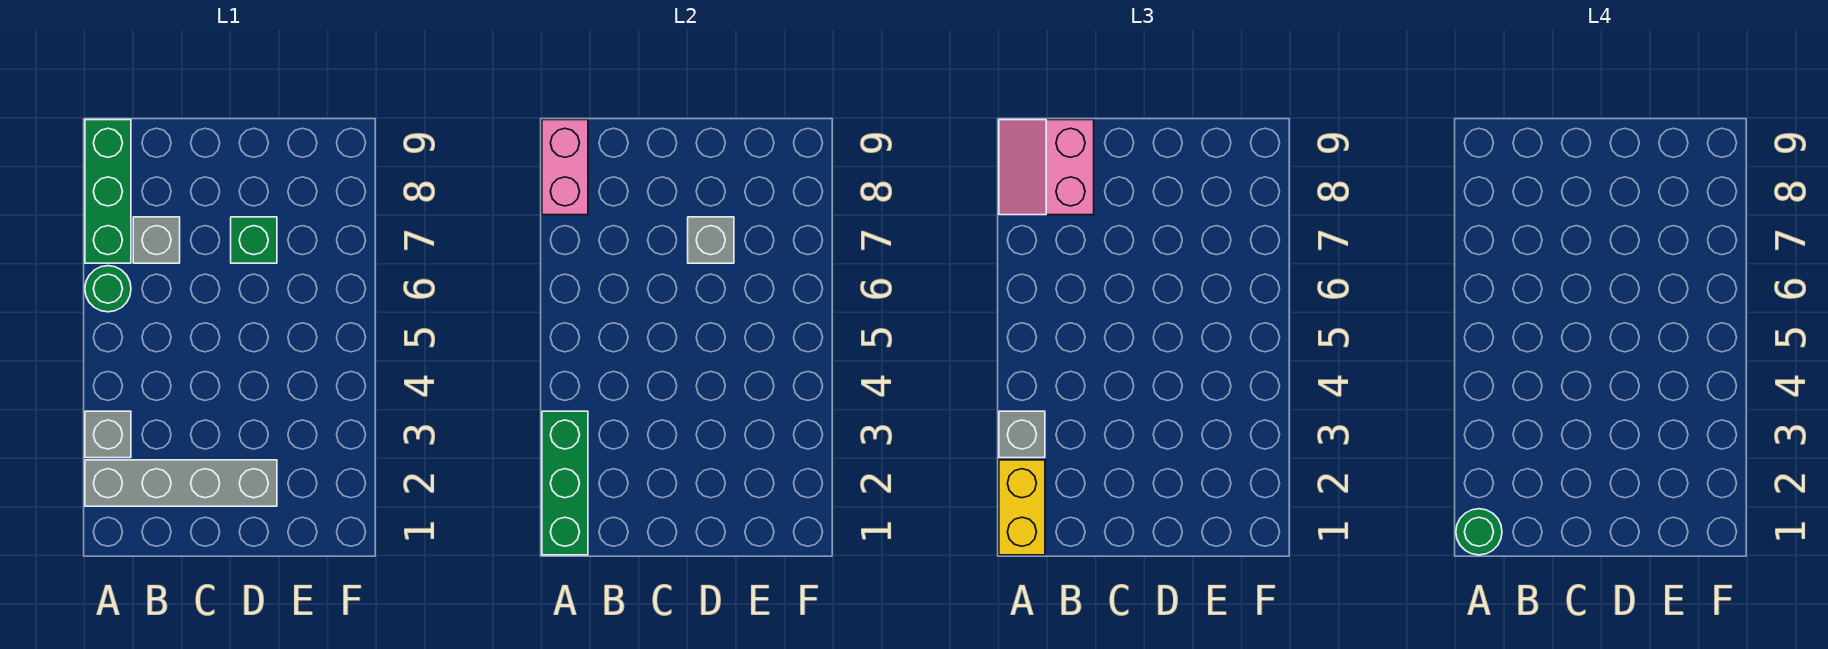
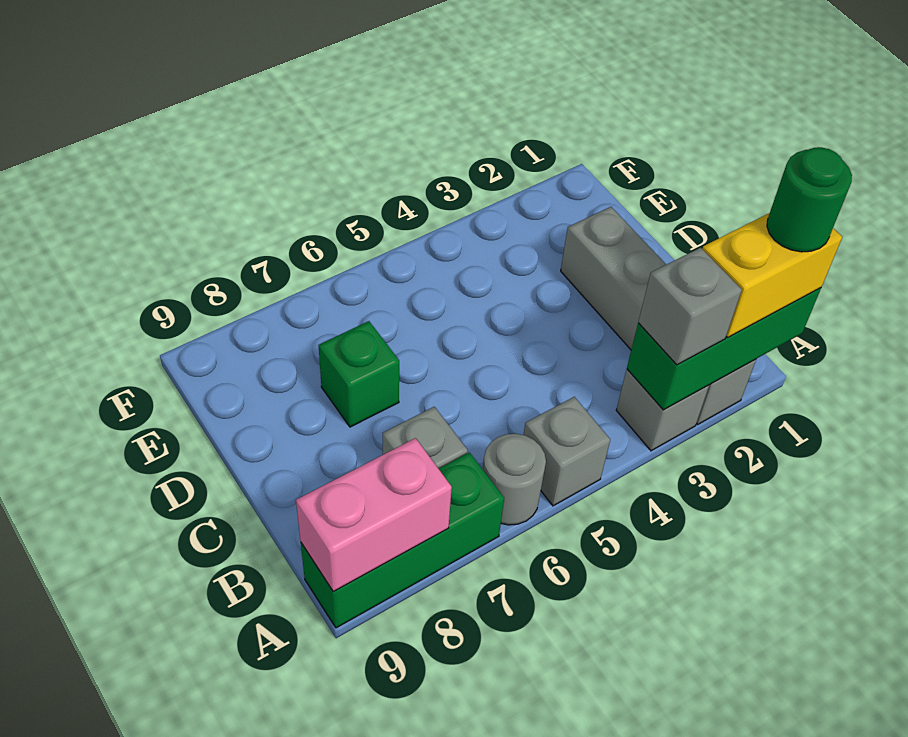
green 1x1 round brick [85,266,131,312] -> grey 1x1 round brick [483,434,546,525]
pink 2x2 slope [999,120,1094,215] -> none
grey 1x1 brick [688,217,734,263] -> grey 1x1 brick moved to [524,397,610,506]

